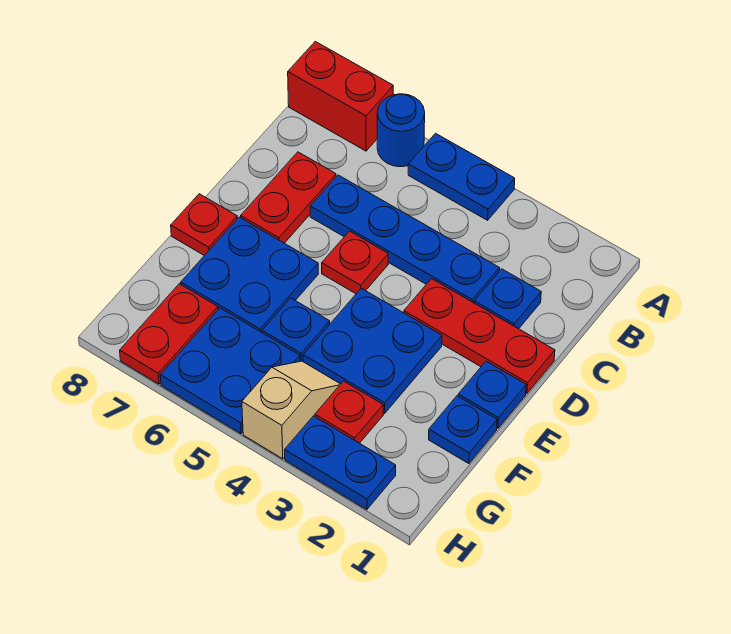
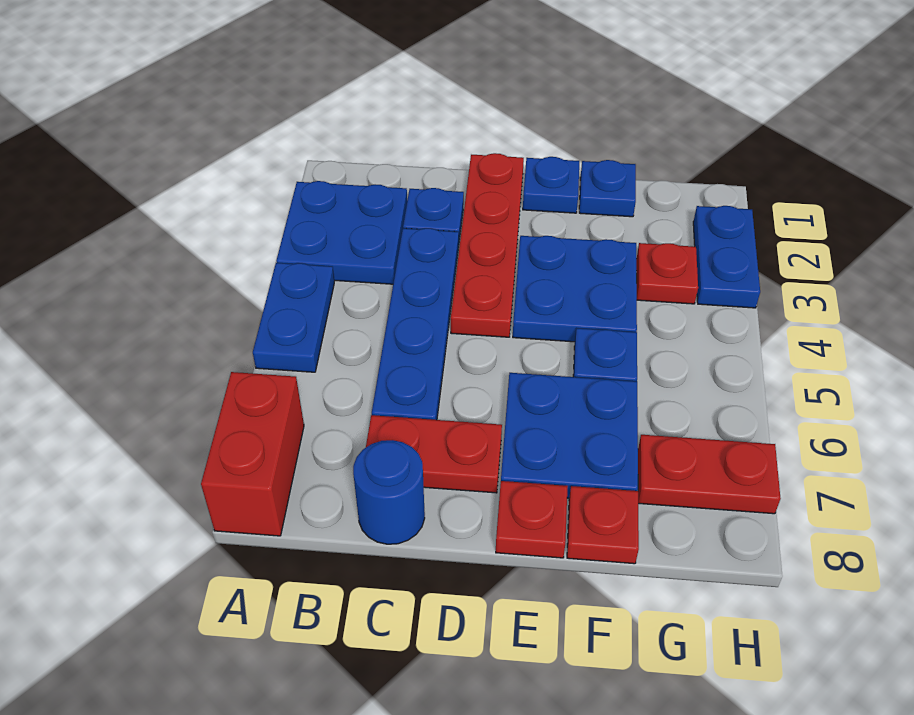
blue 1x1 round brick [377,94,425,167] -> blue 1x1 round brick moved to [353,440,425,544]
red 1x3 plate [404,279,555,393] -> red 1x4 plate [451,153,524,337]
red 1x1 plate [322,231,388,294] -> red 1x1 plate moved to [567,486,639,564]
tan 1x2 slope [242,361,340,459] -> none
blue 2x2 plate [160,308,300,434] -> blue 2x2 plate moved to [276,181,407,284]

